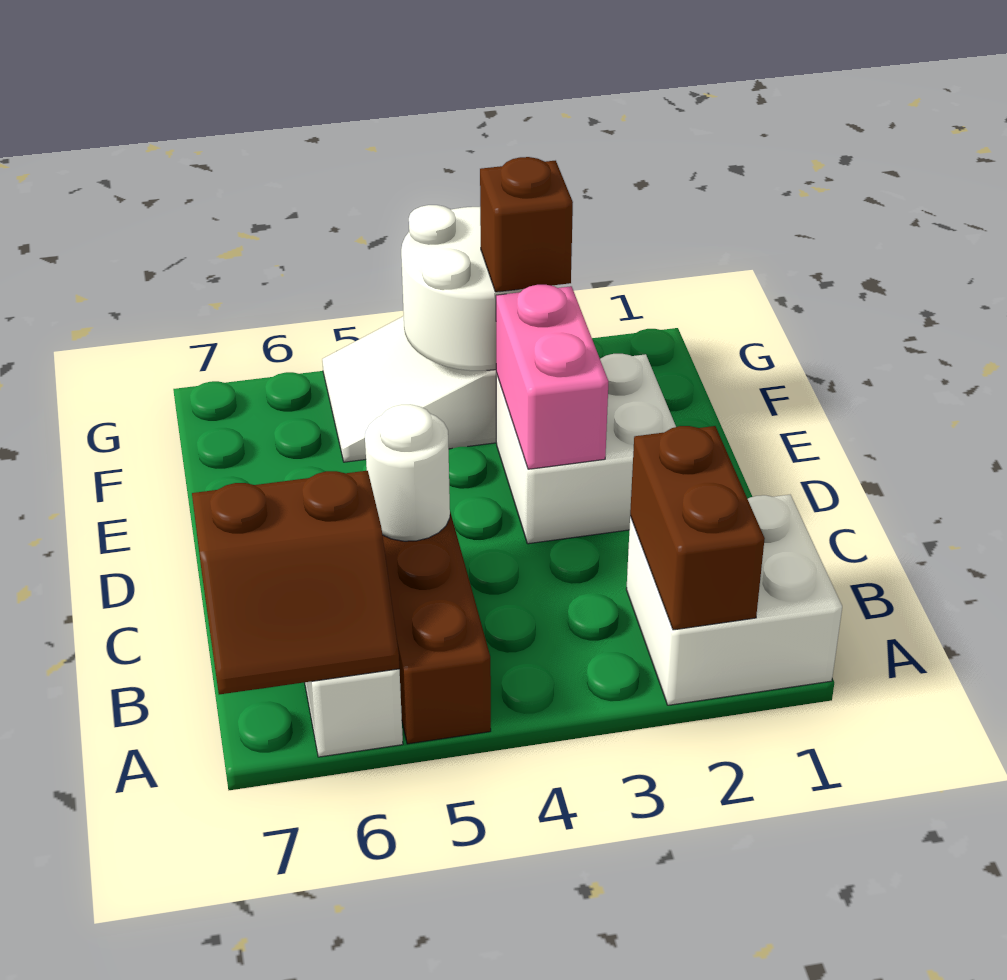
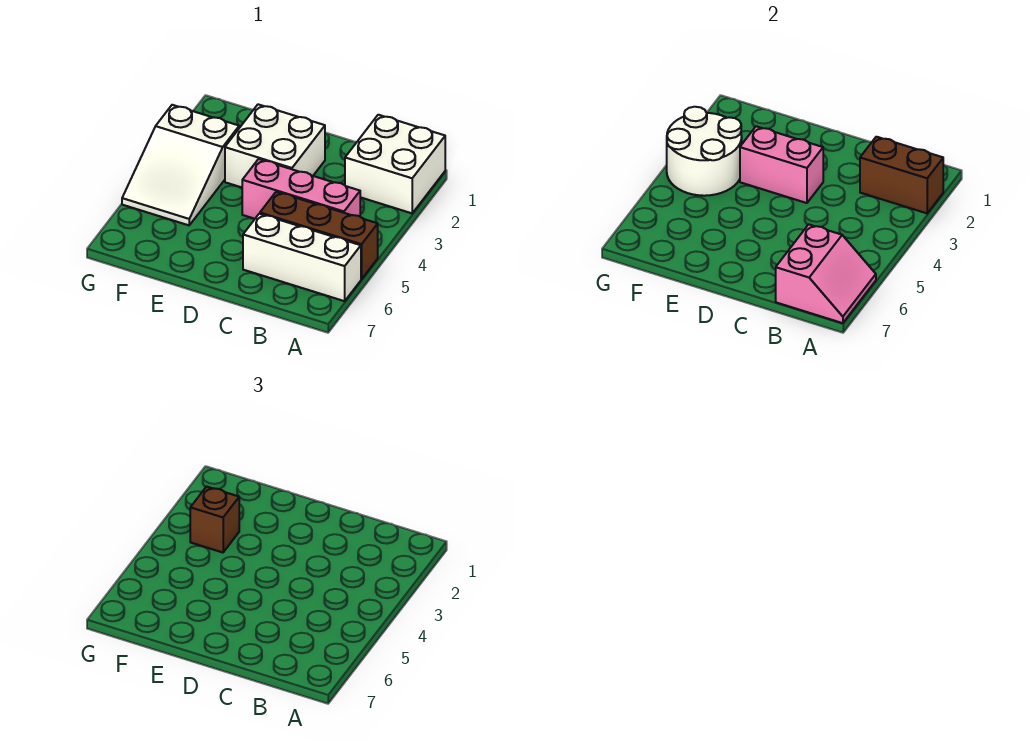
brown 2x2 slope [192,471,400,694] -> pink 2x2 slope [776,225,876,323]
none -> pink 1x3 brick [242,159,360,219]
white 1x1 round brick [365,404,450,541] -> none

